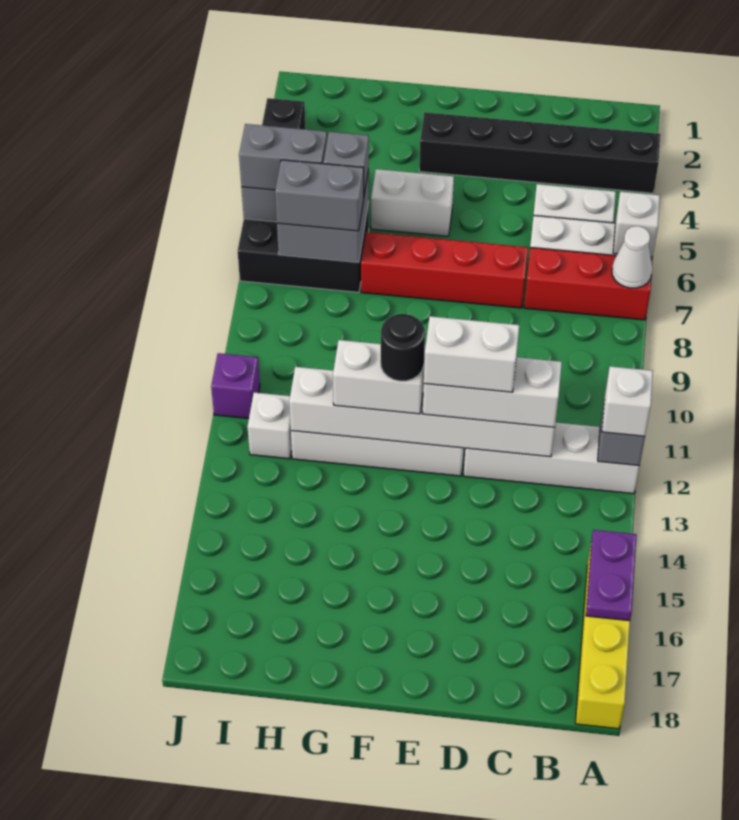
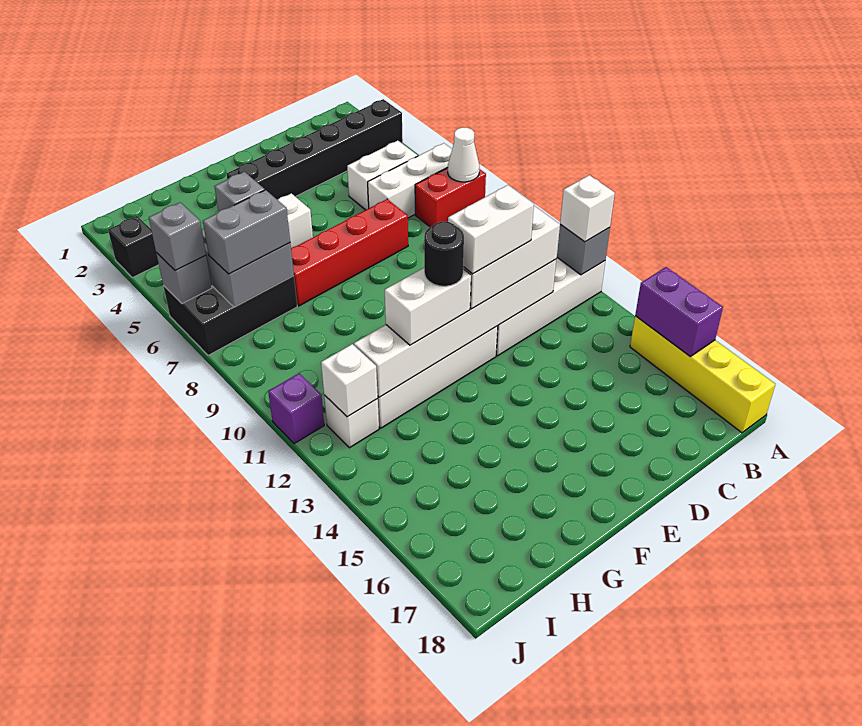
white 1x1 brick [613,192,660,257] -> white 1x1 brick moved to [321,344,378,417]
red 1x3 brick [524,248,653,320] -> red 1x2 brick [415,168,486,227]
purple 1x2 plate [586,530,637,621] -> purple 1x2 brick [635,267,723,356]
grey 1x2 brick [239,124,327,190] -> grey 1x1 brick [149,202,206,271]

